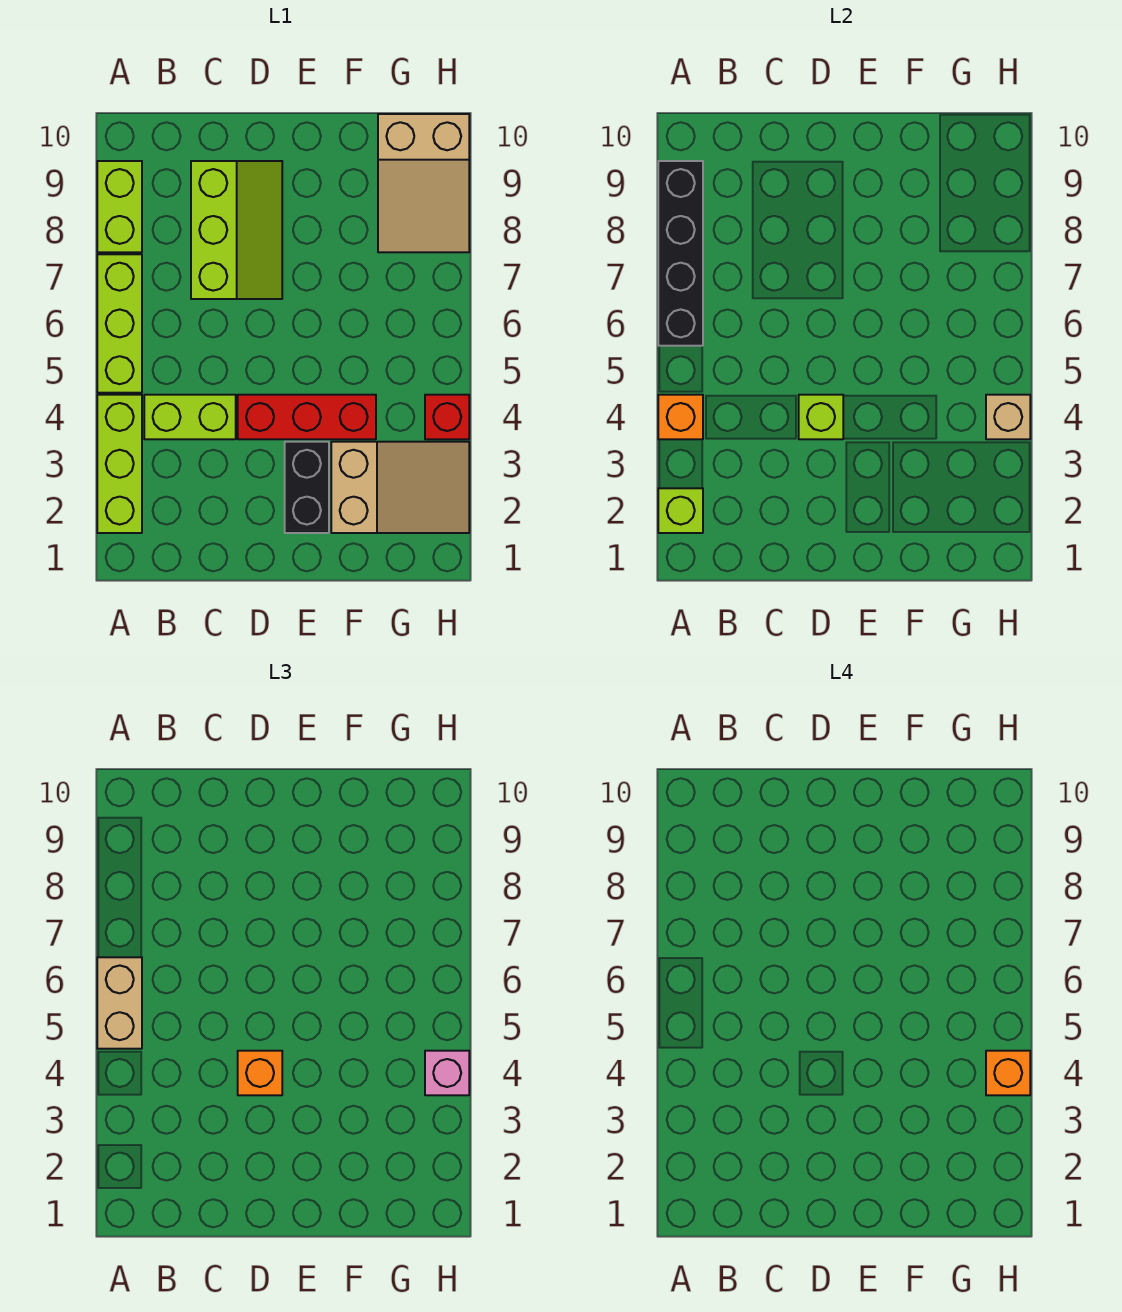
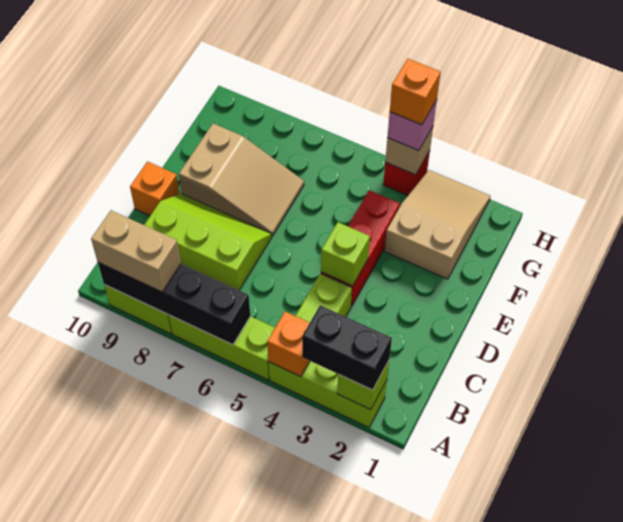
tan 1x2 brick [97,957,142,1049] -> tan 1x2 brick moved to [91,210,181,292]
orange 1x1 brick [238,1051,282,1095] -> orange 1x1 brick moved to [130,162,180,216]
black 1x2 brick [285,442,329,533] -> black 1x2 brick moved to [302,305,392,390]
tan 2x3 slope [378,114,469,252] -> tan 2x3 slope moved to [179,123,304,236]

